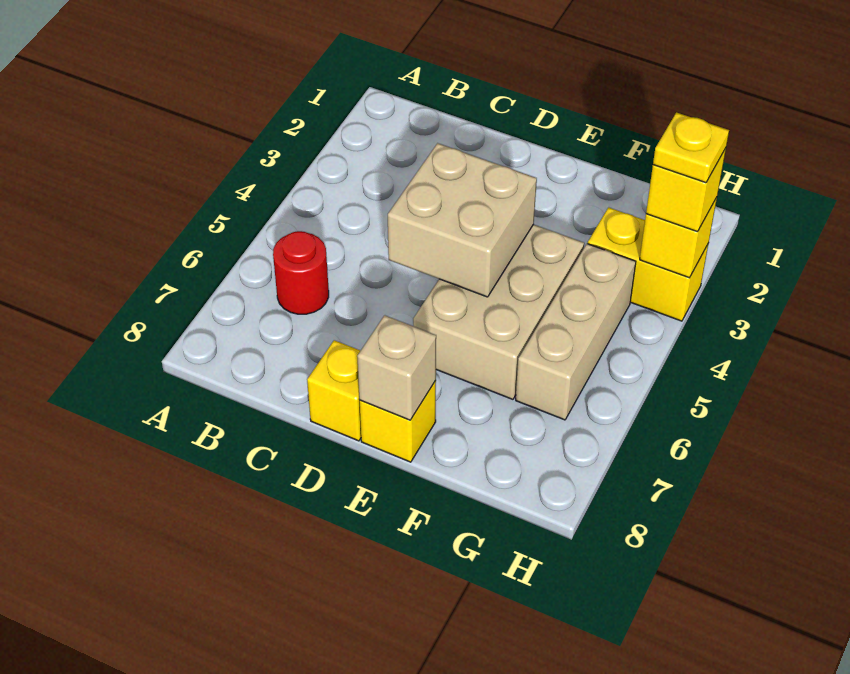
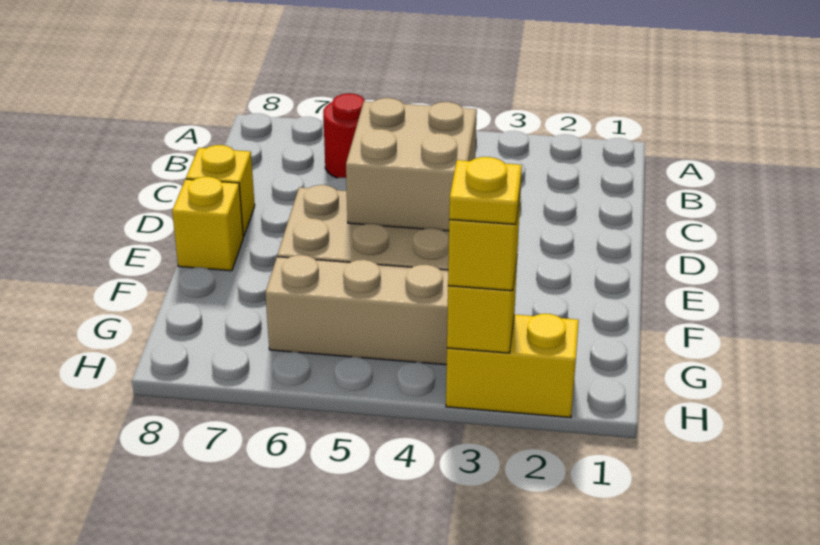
tan 1x1 brick [357,315,436,420] -> none
yellow 1x2 brick [588,207,708,321] -> yellow 1x2 brick turned to [446,314,579,418]

